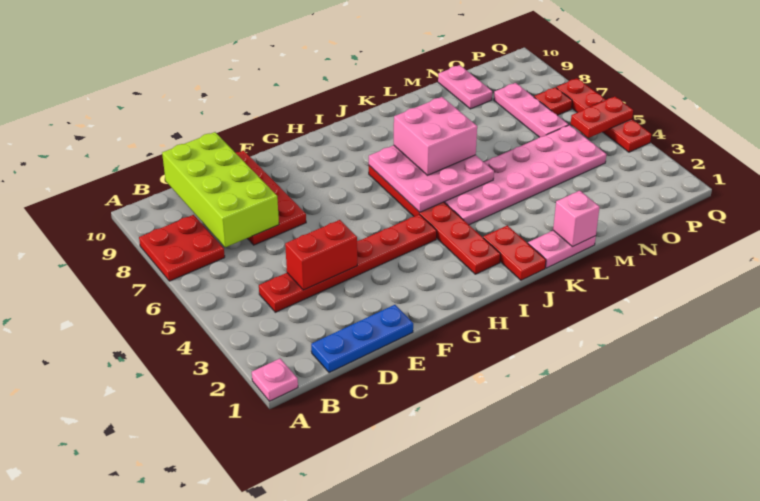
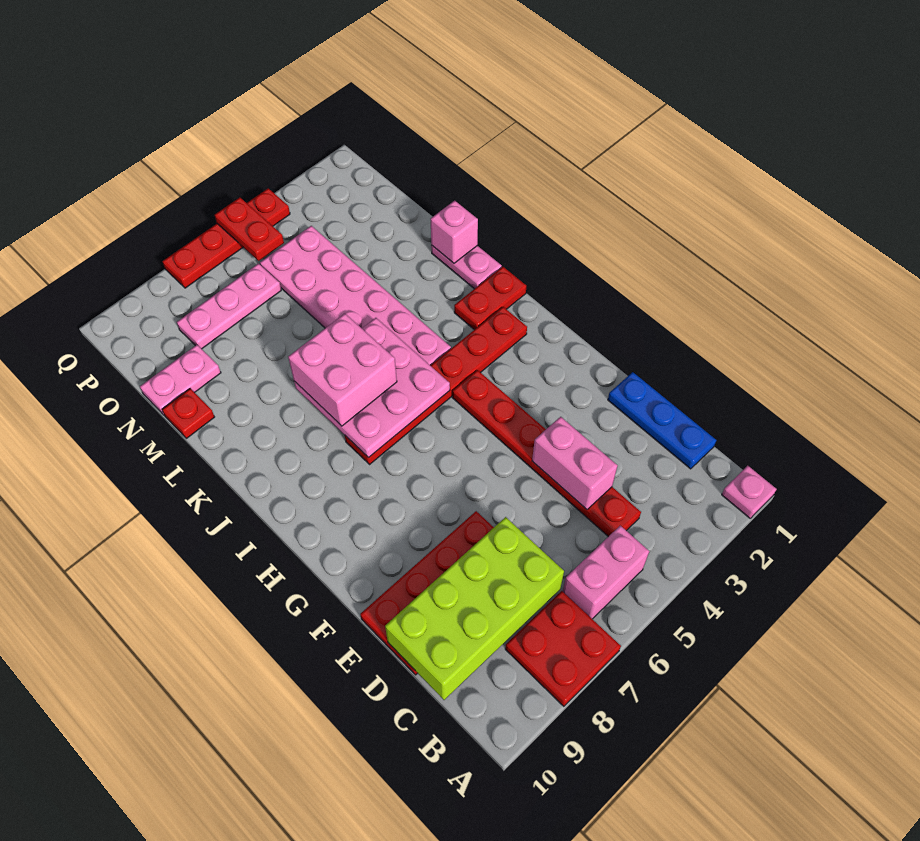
none -> pink 1x2 brick [563,526,649,619]
red 1x2 brick [285,220,357,290] -> pink 1x2 brick [532,417,618,510]
red 1x1 plate [534,87,572,115] -> red 1x1 plate moved to [162,389,214,438]

